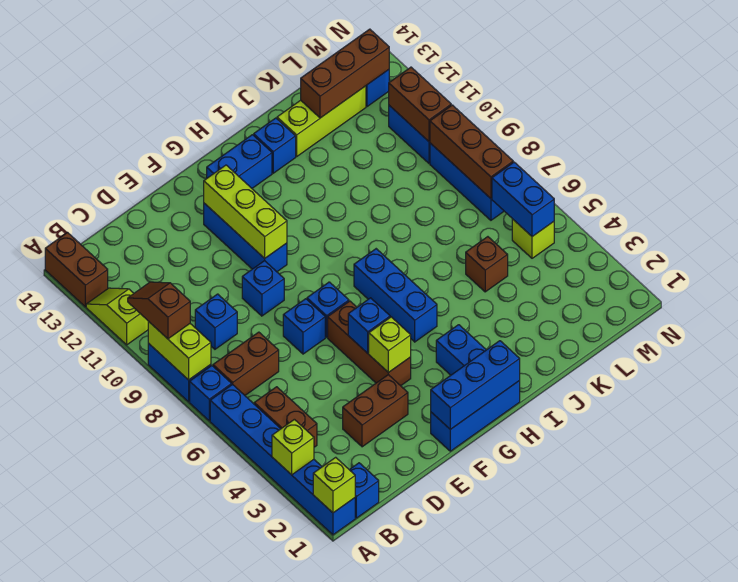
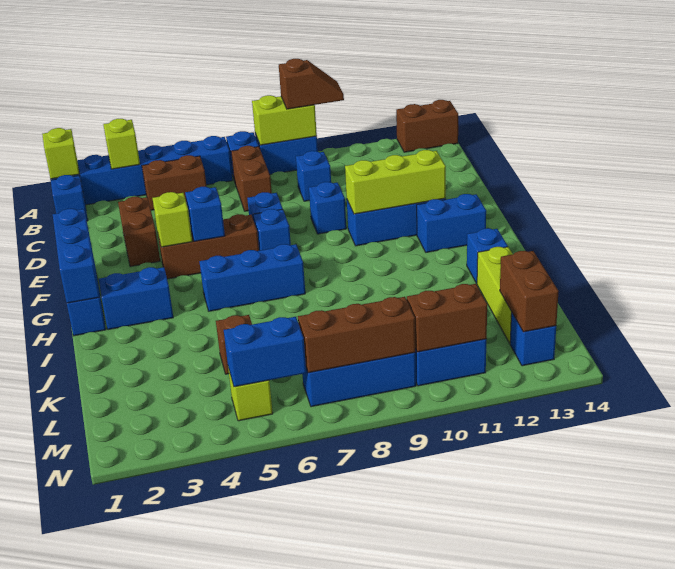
lime 1x2 slope [86,288,148,345] -> none
blue 1x2 brick [207,135,272,188] -> blue 1x2 brick turned to [417,194,486,252]
brown 1x3 brick [301,29,389,118] -> brown 1x2 brick [500,251,559,332]

